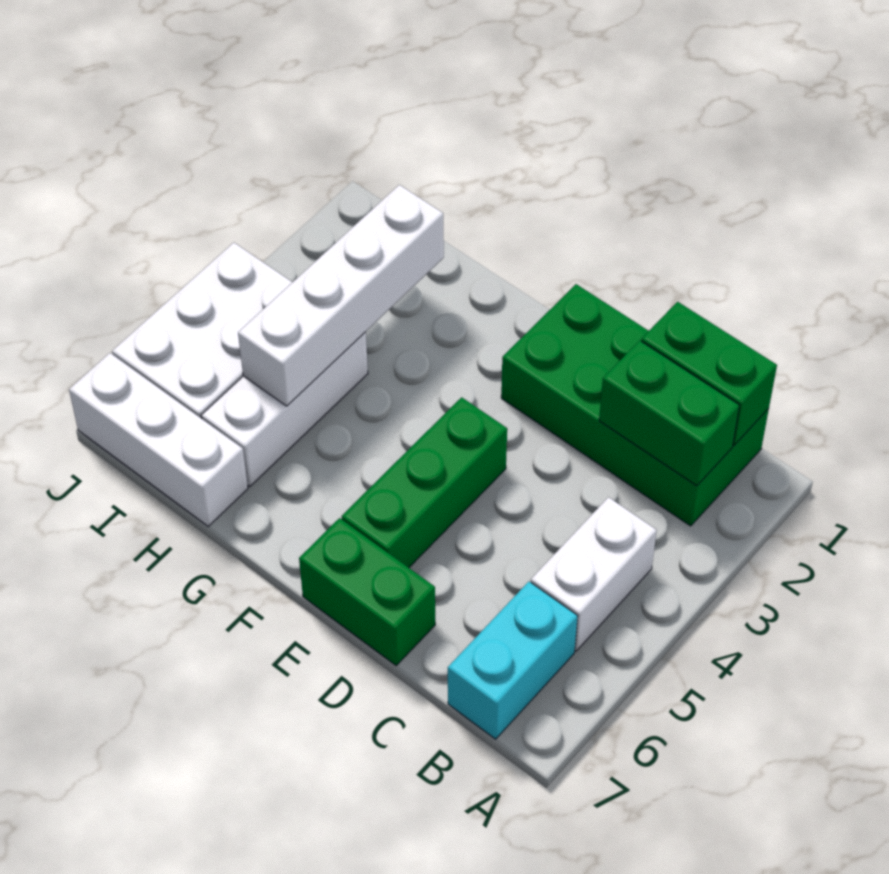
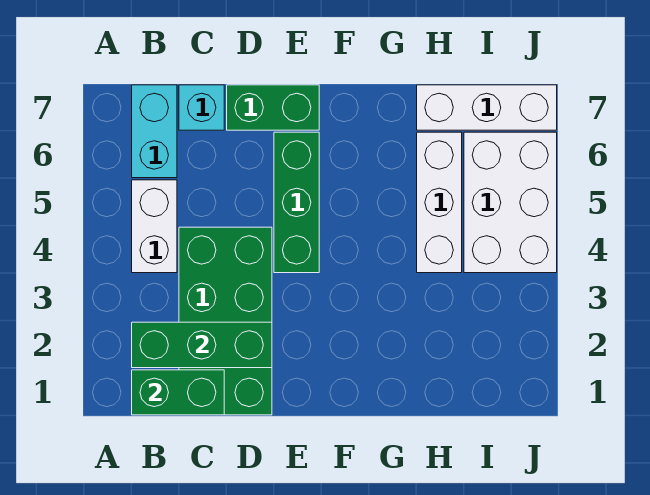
green 2x4 brick [501,284,769,526] -> green 2x4 brick turned to [179,227,272,415]
green 1x2 brick [599,340,740,486] -> green 1x3 brick [132,322,272,368]
none -> cyan 1x1 brick [179,85,224,130]
white 1x4 brick [238,185,444,406] -> none

